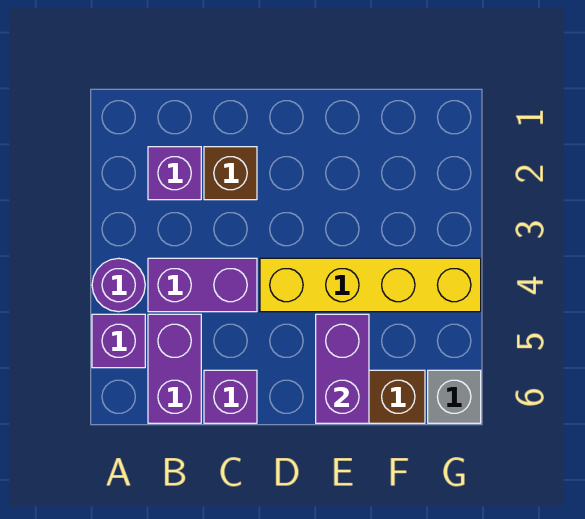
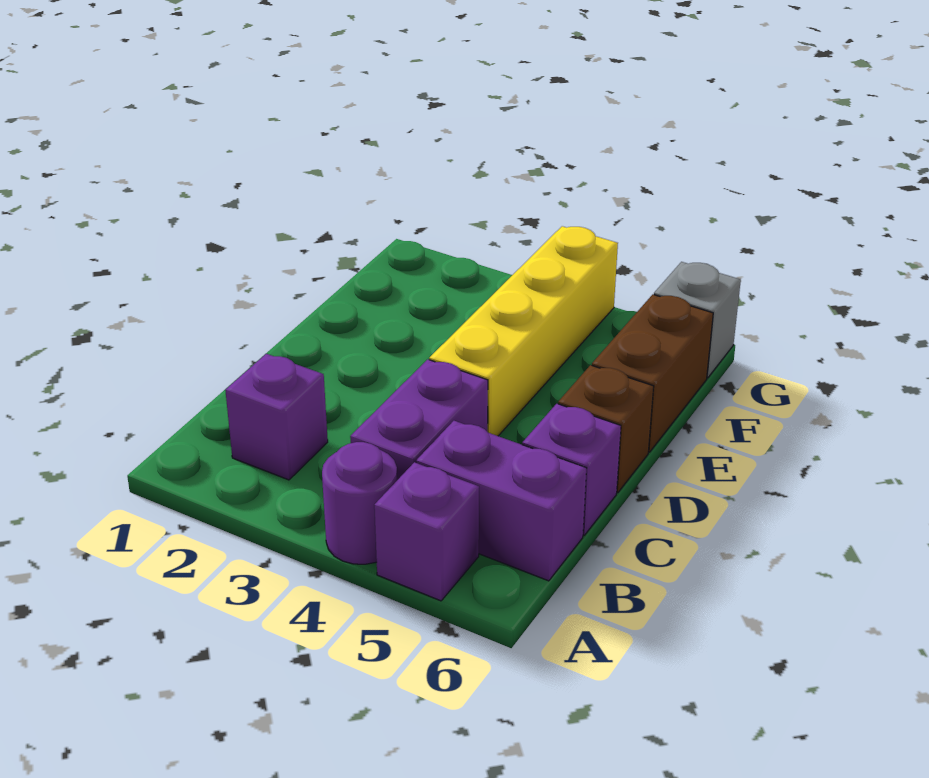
brown 1x1 brick [204,147,257,200] -> brown 1x1 brick moved to [558,365,654,493]
purple 1x2 brick [316,314,369,423] -> none

